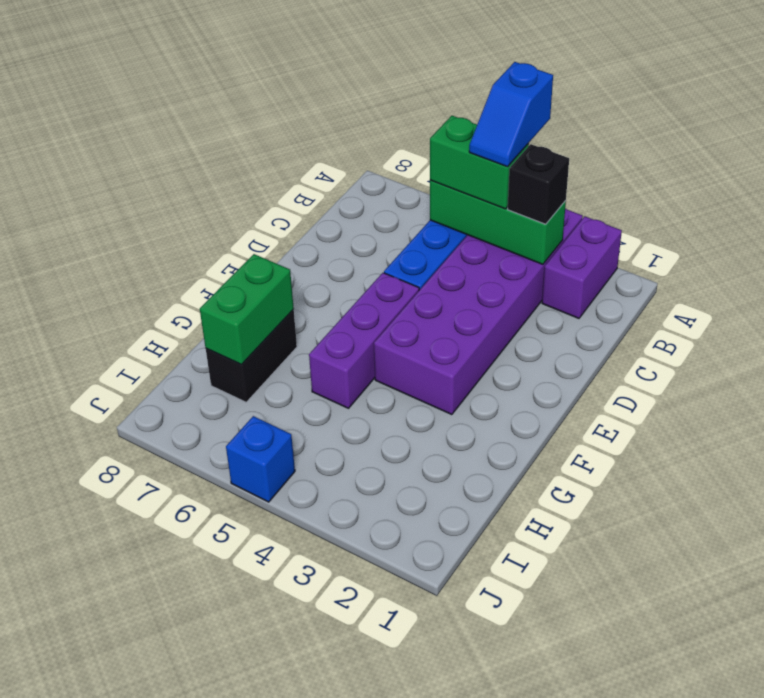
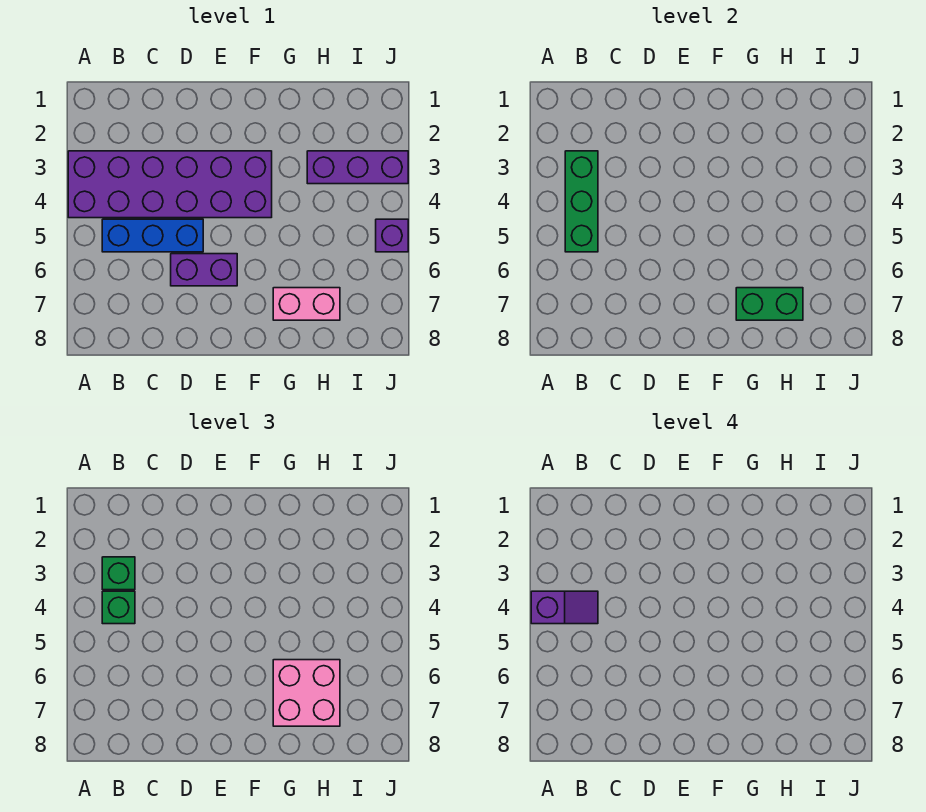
purple 1x2 brick [542,216,622,318] -> purple 1x2 brick moved to [171,254,237,286]
blue 1x2 slope [469,62,553,167] -> purple 1x2 slope [531,591,598,624]
black 1x1 brick [508,144,569,224] -> green 1x1 brick [102,557,135,590]
green 1x2 brick [430,116,529,209] -> green 1x1 brick [102,591,135,624]
purple 1x3 brick [309,273,419,408] -> purple 1x3 brick moved to [307,151,408,184]
none -> pink 2x2 brick [273,660,340,726]
black 1x2 brick [206,310,297,402] -> pink 1x2 brick [273,288,340,320]
blue 1x1 brick [226,416,295,502] -> purple 1x1 brick [376,219,408,252]

